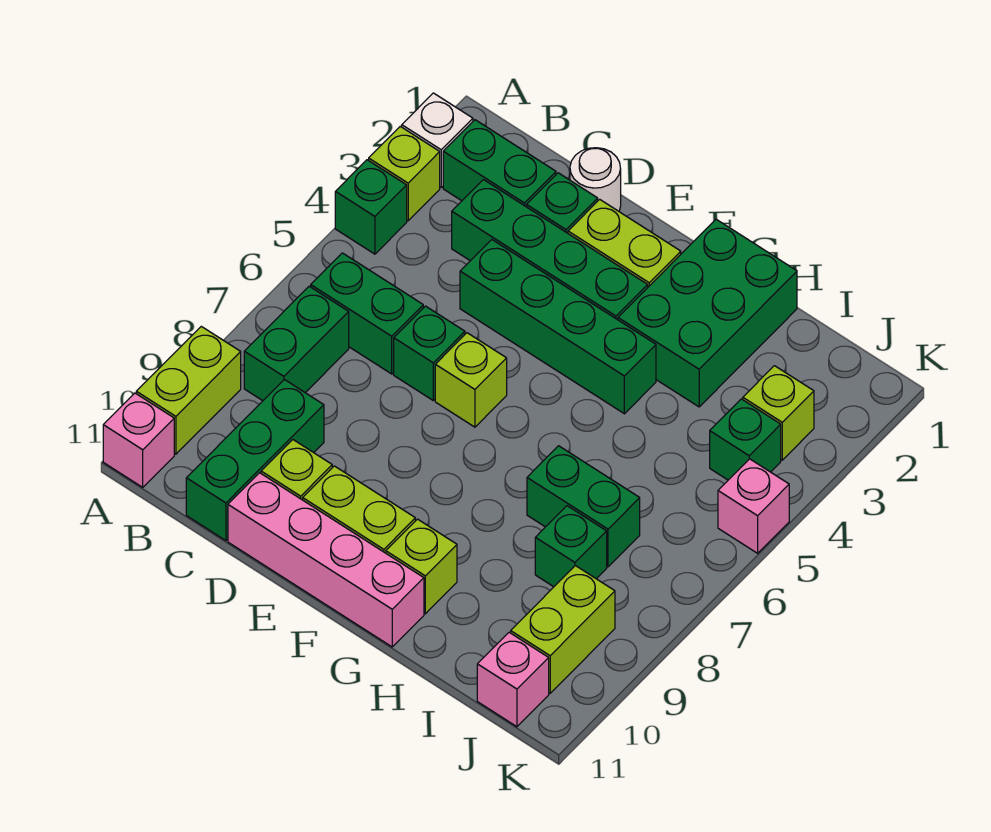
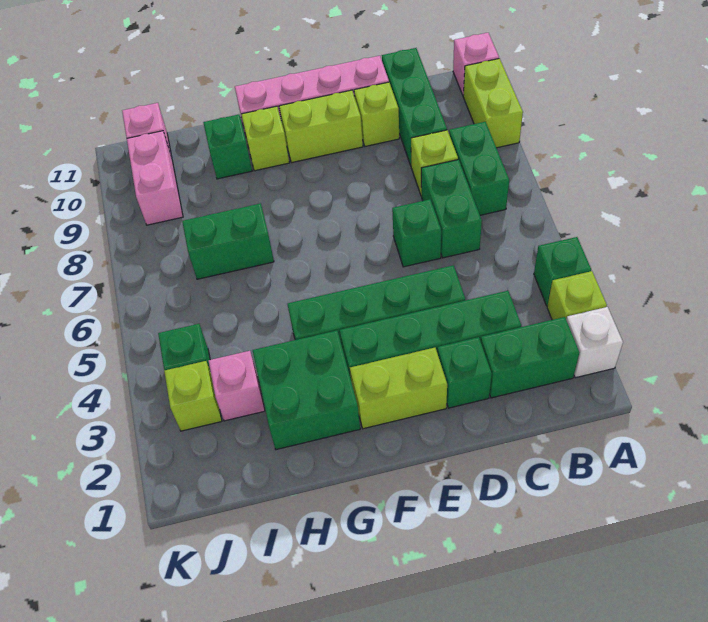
green 1x2 brick [311,253,423,374] -> green 1x2 brick turned to [421,160,482,258]
white 1x1 round brick [570,148,621,211] -> none
lime 1x1 brick [435,333,507,427] -> lime 1x1 brick moved to [411,130,458,196]
green 2x3 brick [618,219,797,407] -> green 2x2 brick [253,330,360,450]
green 1x1 brick [535,506,607,587] -> green 1x1 brick moved to [203,114,252,179]
lime 1x2 brick [511,566,615,693] -> pink 1x2 brick [127,131,183,225]
pink 1x1 brick [718,459,789,553] -> pink 1x1 brick moved to [209,351,265,421]

